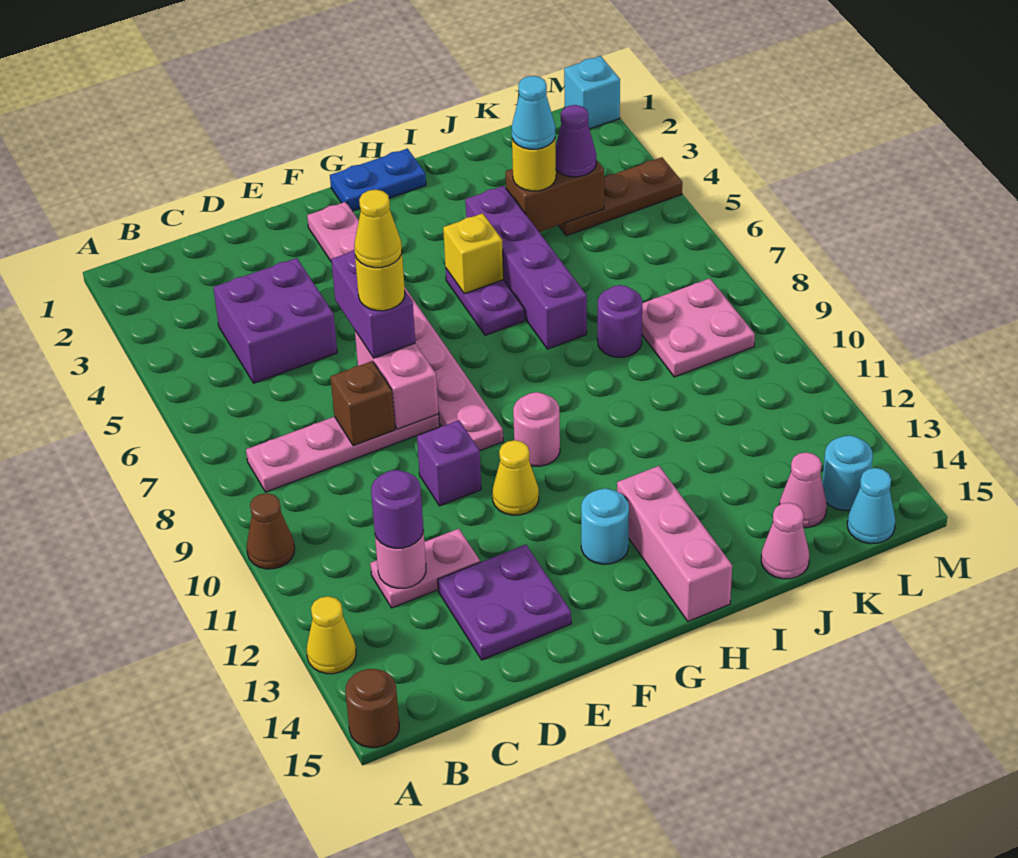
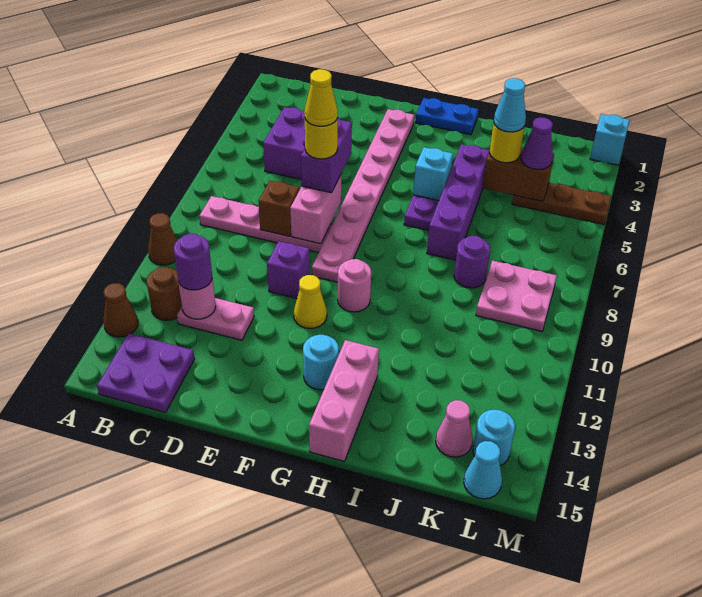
yellow 1x1 cone [307,596,356,674] -> brown 1x1 cone [103,283,138,337]
brown 1x1 round brick [345,669,399,748] -> brown 1x1 round brick moved to [147,267,182,320]
purple 2x2 plate [438,545,571,660] -> purple 2x2 plate moved to [97,333,195,413]
yellow 1x1 brick [443,213,504,294] -> cyan 1x1 brick [413,147,453,200]
pink 1x1 cone [761,503,809,579] -> none

